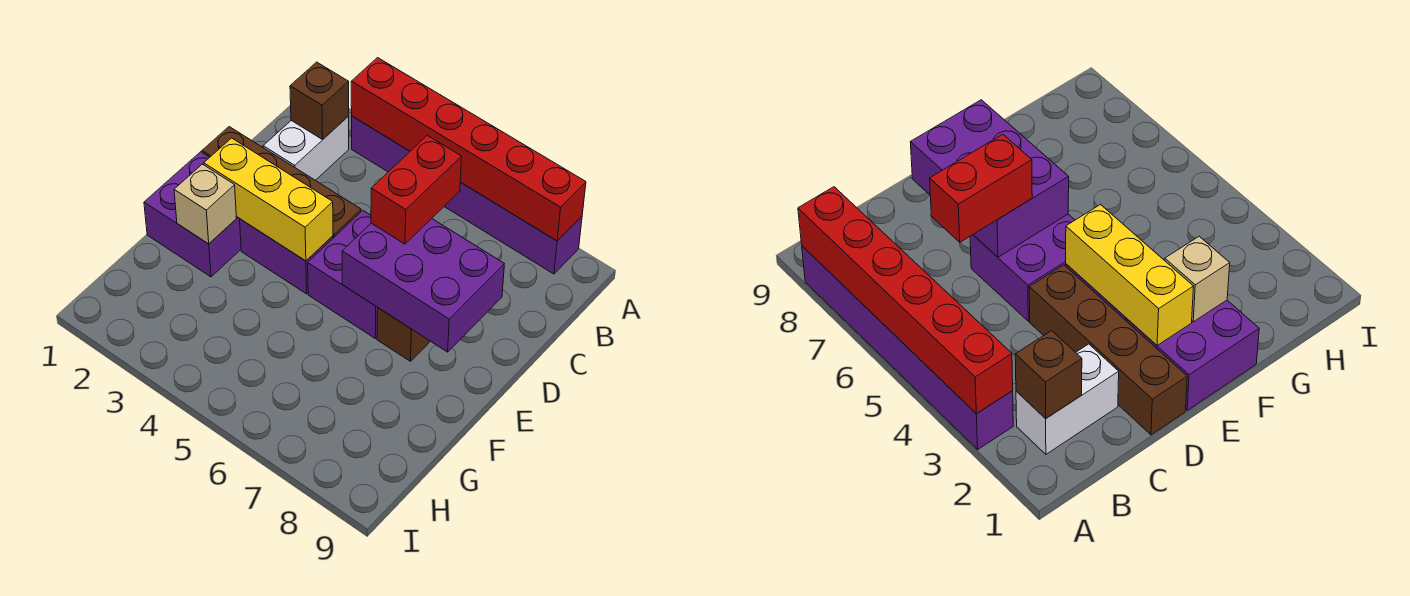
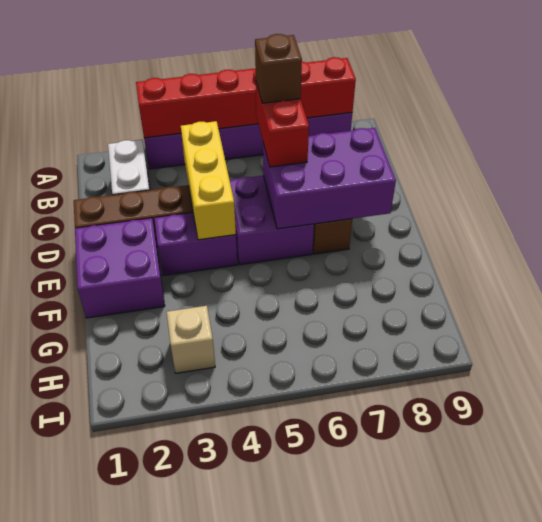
brown 1x1 brick [290,62,349,139] -> brown 1x1 brick moved to [255,34,302,103]
yellow 1x3 brick [204,138,333,261] -> yellow 1x3 brick turned to [181,121,236,240]
tan 1x1 brick [174,164,237,244] -> tan 1x1 brick moved to [166,306,215,373]

